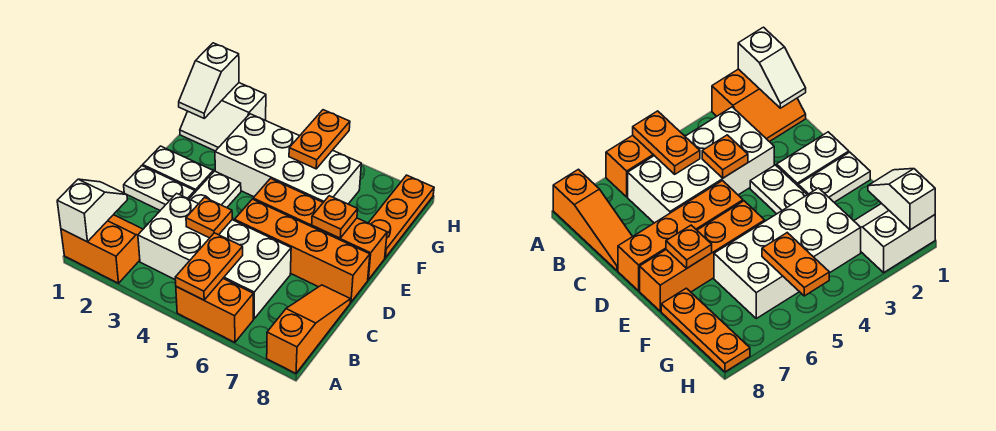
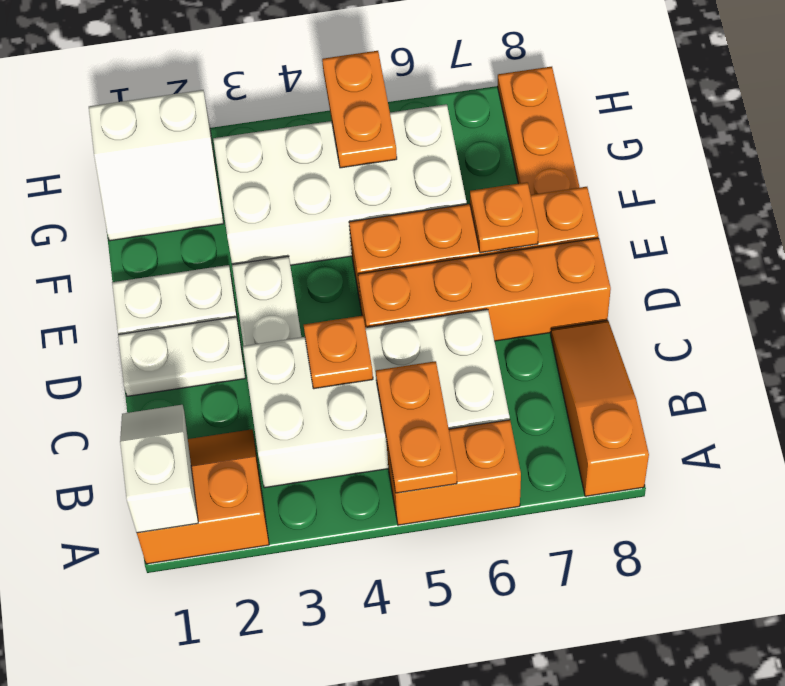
white 1x2 slope [179,43,239,118] -> none

